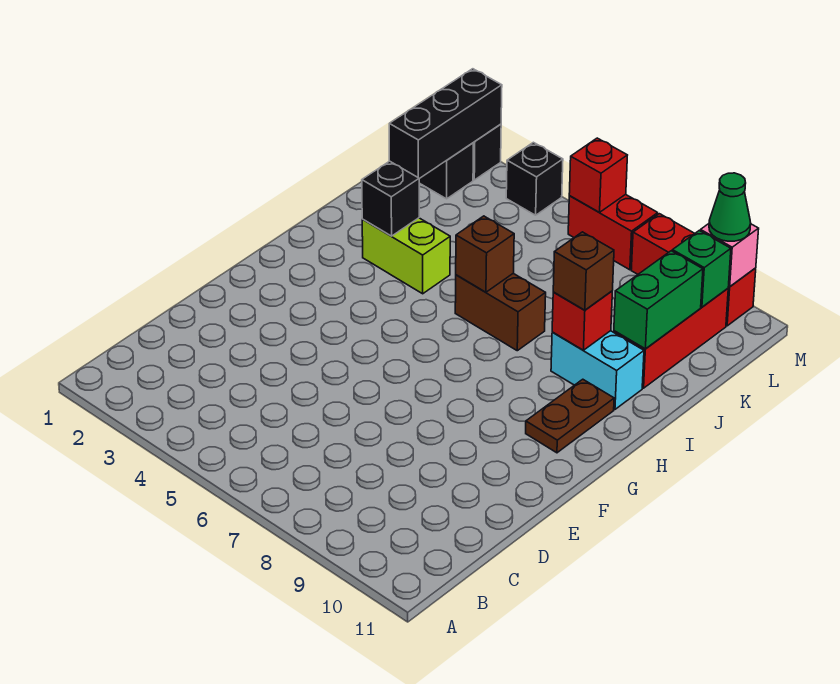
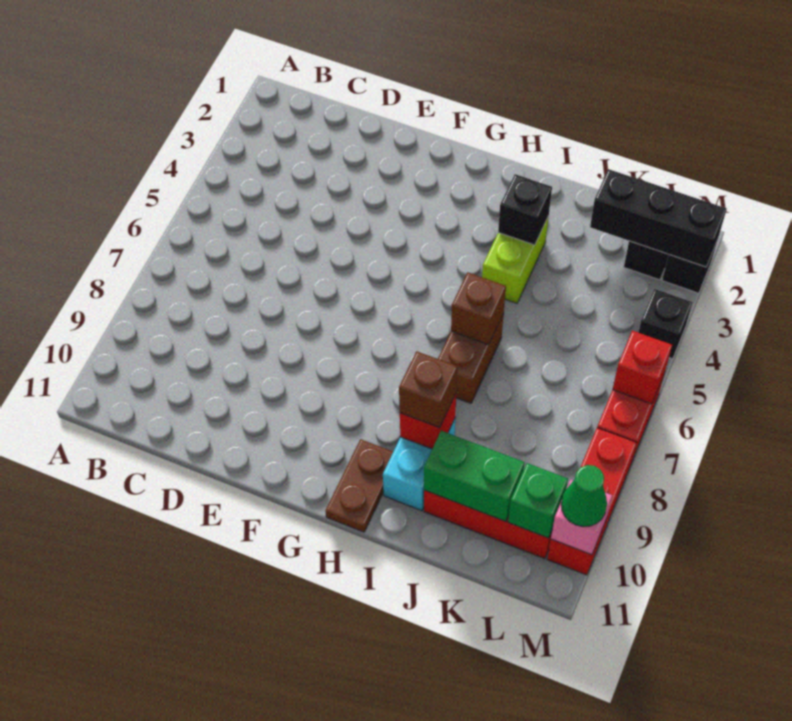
brown 1x2 plate [526,379,614,453] -> brown 1x2 plate turned to [325,439,393,532]

